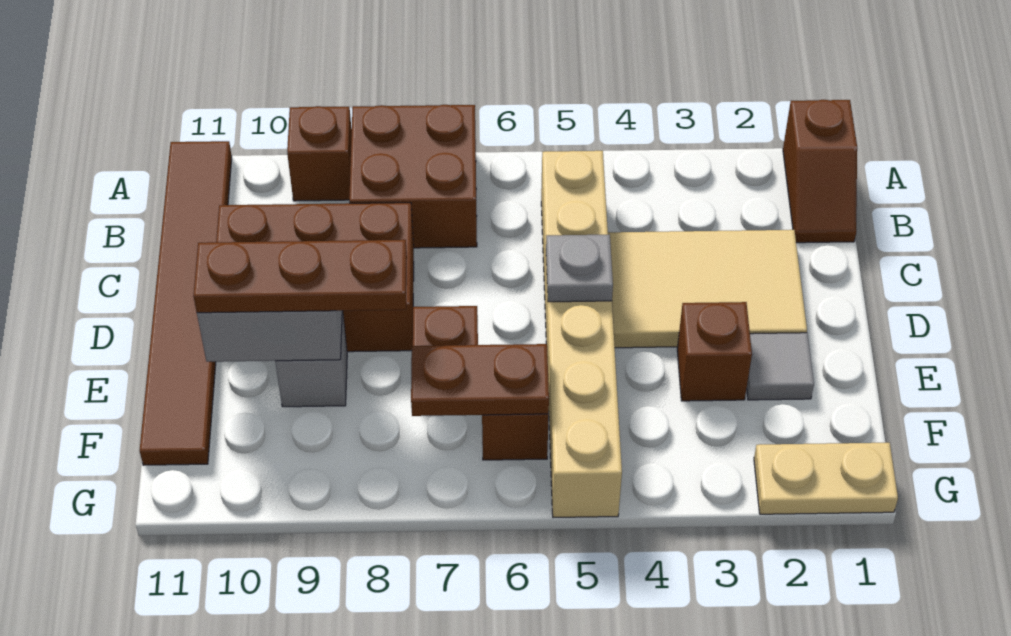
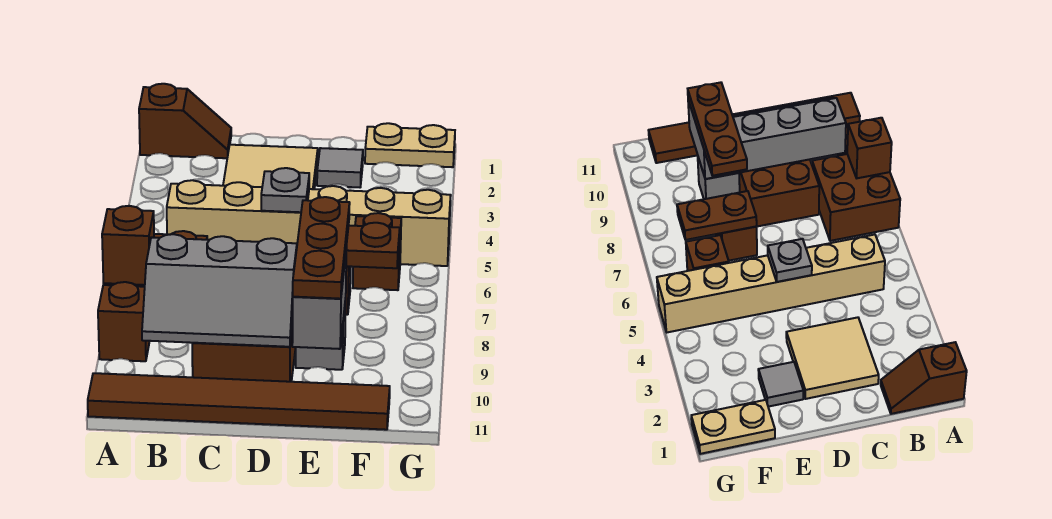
none -> grey 2x3 slope [142,234,297,347]
tan 2x3 tile [608,230,807,348] -> tan 2x2 tile [223,145,318,189]
brown 1x1 brick [677,302,752,401] -> brown 1x1 brick moved to [102,206,154,285]
brown 1x2 plate [411,344,549,416] -> brown 1x2 plate turned to [346,223,400,268]
tan 1x2 plate [754,443,898,514] -> tan 1x2 plate turned to [365,123,455,167]

